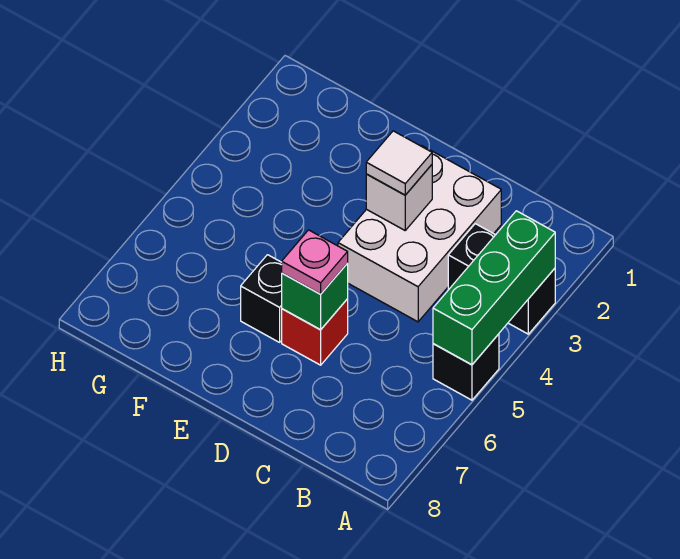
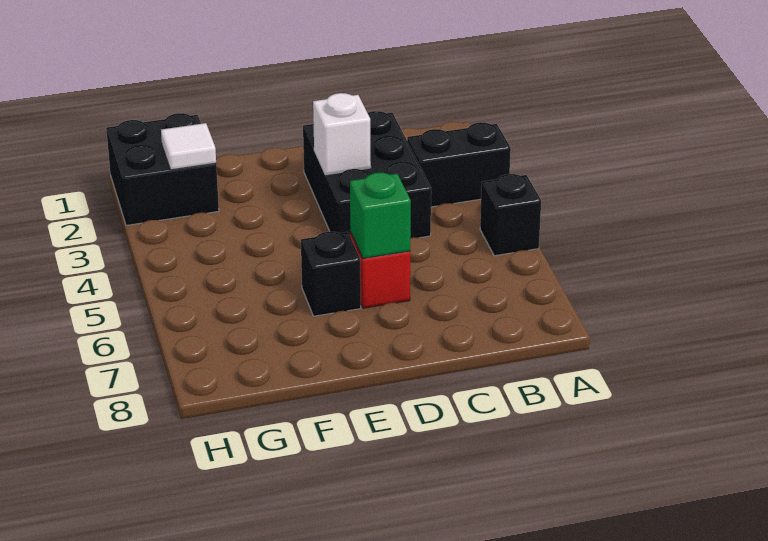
green 1x3 brick [433,211,555,365] -> none
white 2x3 brick [338,145,501,322] -> black 2x3 brick [303,111,431,238]
white 1x1 tile [366,131,432,195] -> white 1x1 tile moved to [161,123,216,170]
pink 1x1 plate [282,230,348,294] -> none
none -> black 2x2 brick [106,113,219,225]

